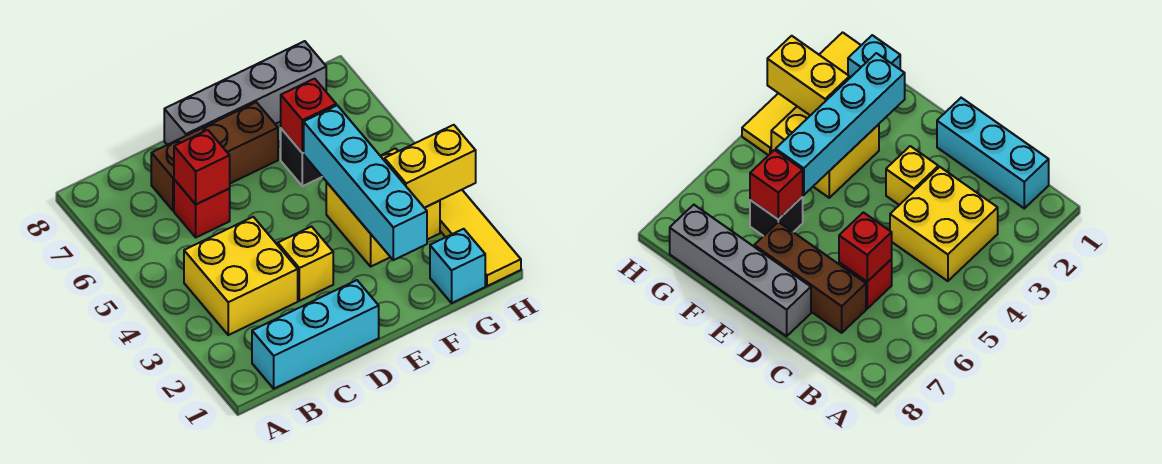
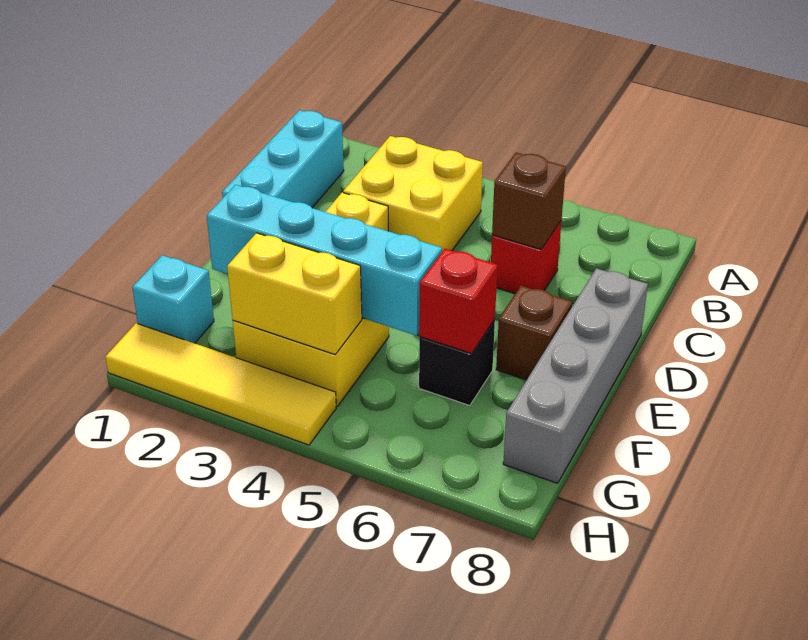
red 1x1 brick [174,130,230,204] -> brown 1x1 brick [492,152,566,249]
brown 1x3 brick [151,102,278,211] -> brown 1x1 brick [496,286,572,380]
yellow 1x2 brick [385,125,476,208] -> yellow 1x2 brick turned to [227,233,362,354]

